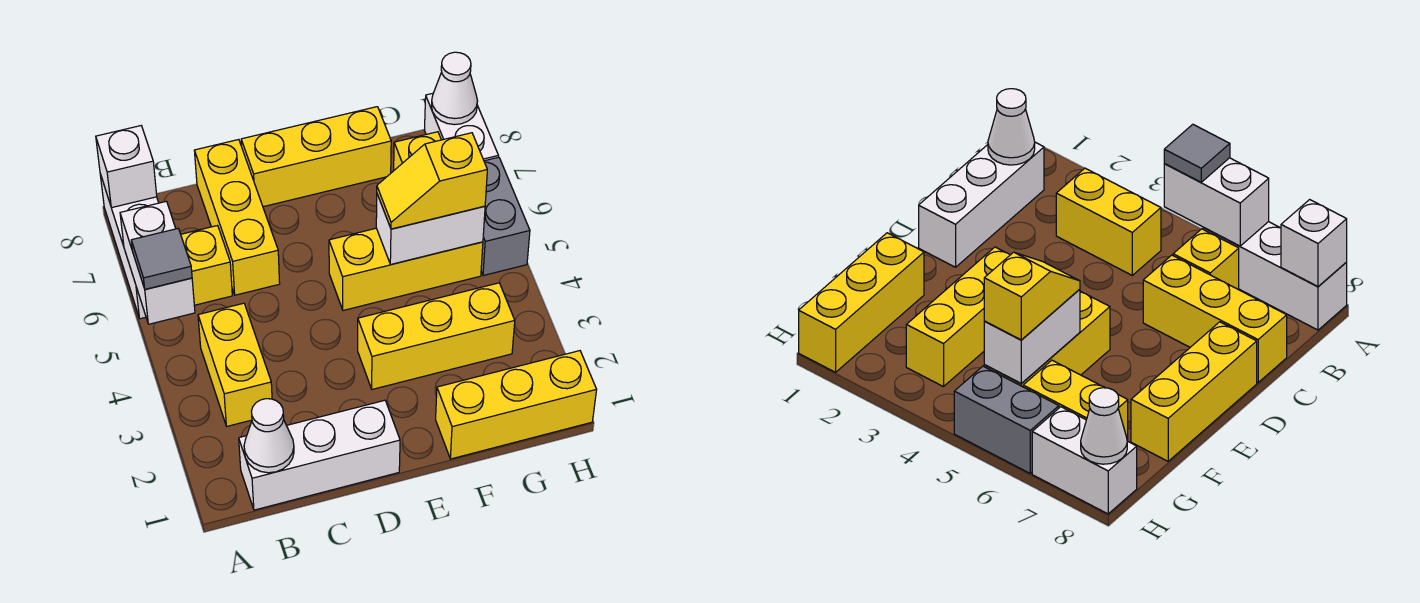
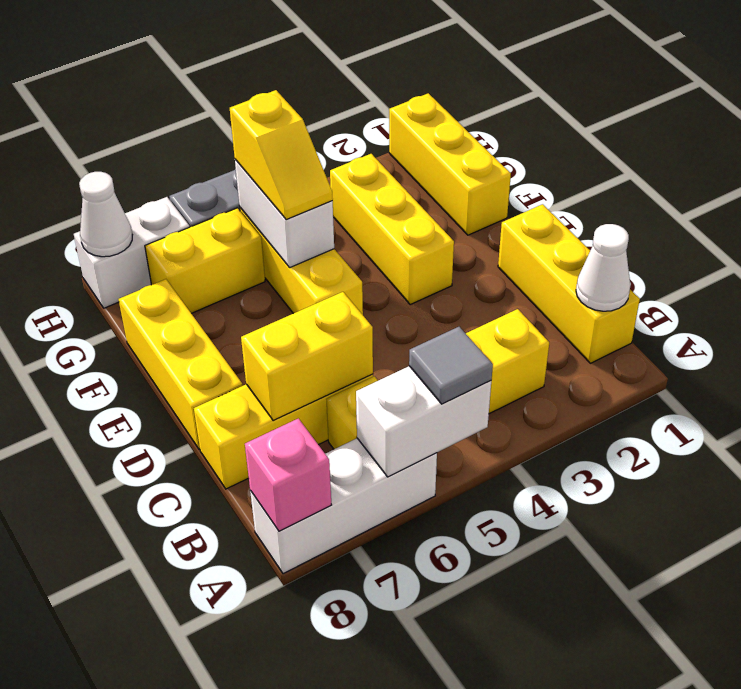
white 1x1 brick [96,126,157,208] -> pink 1x1 brick [245,418,331,531]
white 1x3 brick [239,400,400,510] -> yellow 1x3 brick [498,204,640,363]
none -> yellow 1x2 brick [241,292,373,421]

